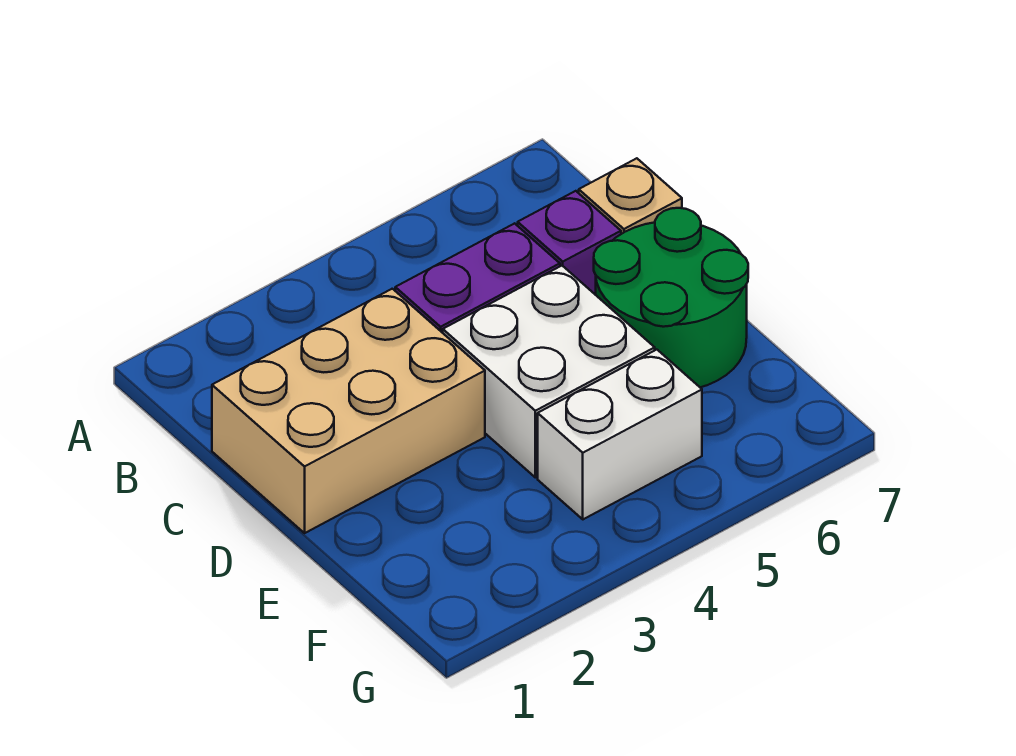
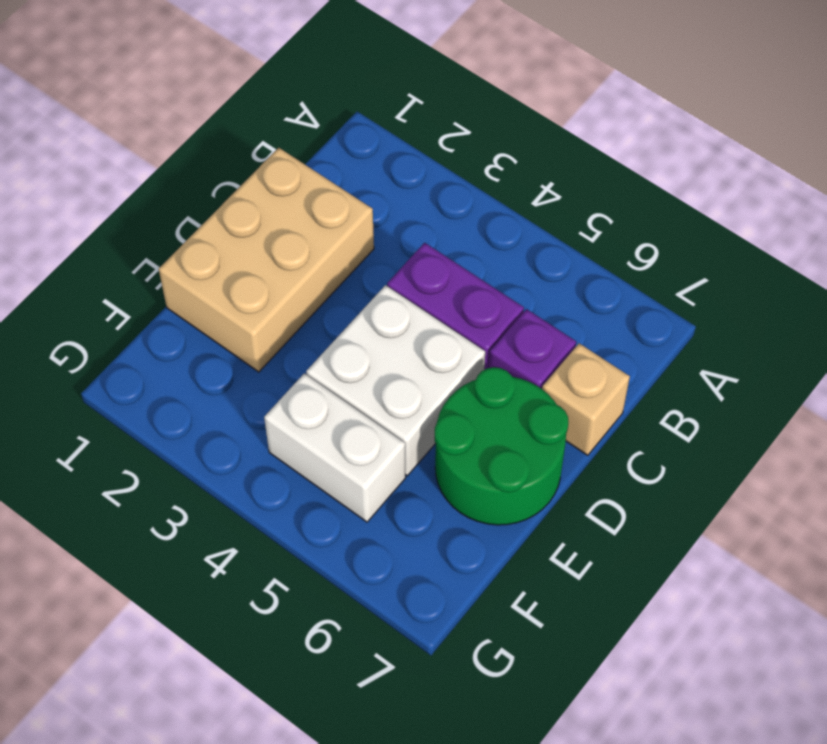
tan 2x3 brick [212,289,485,533] -> tan 2x3 brick turned to [159,148,374,372]

